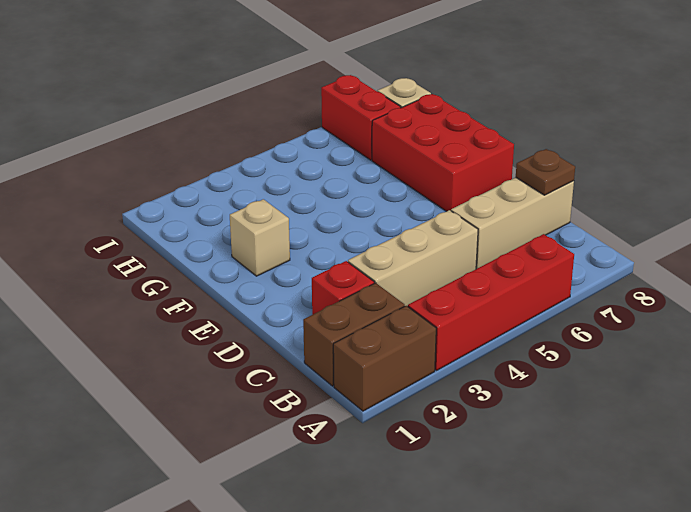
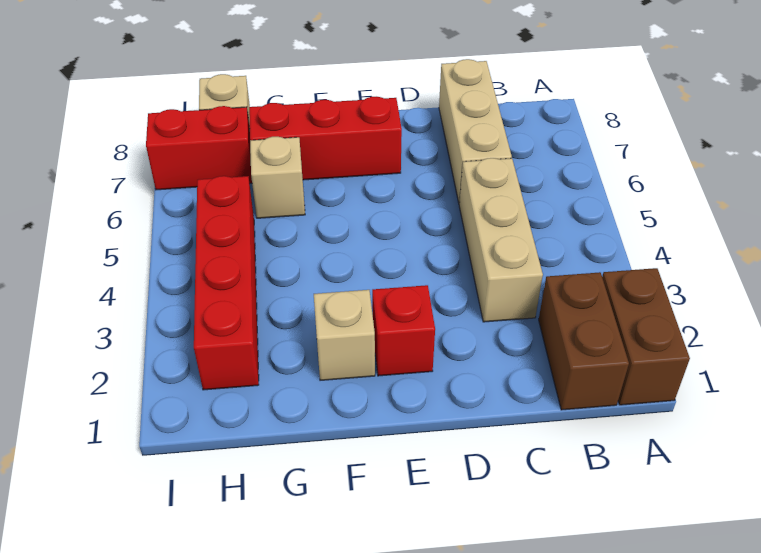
red 1x4 brick [408,234,574,370] -> red 1x4 brick moved to [194,176,259,390]
red 1x1 brick [312,261,374,315] -> red 1x1 brick moved to [372,285,435,376]
brown 1x1 plate [516,149,575,195] -> none
red 2x3 brick [372,94,514,211] -> red 1x3 brick [249,97,402,180]
none -> tan 1x1 brick [250,137,305,218]

